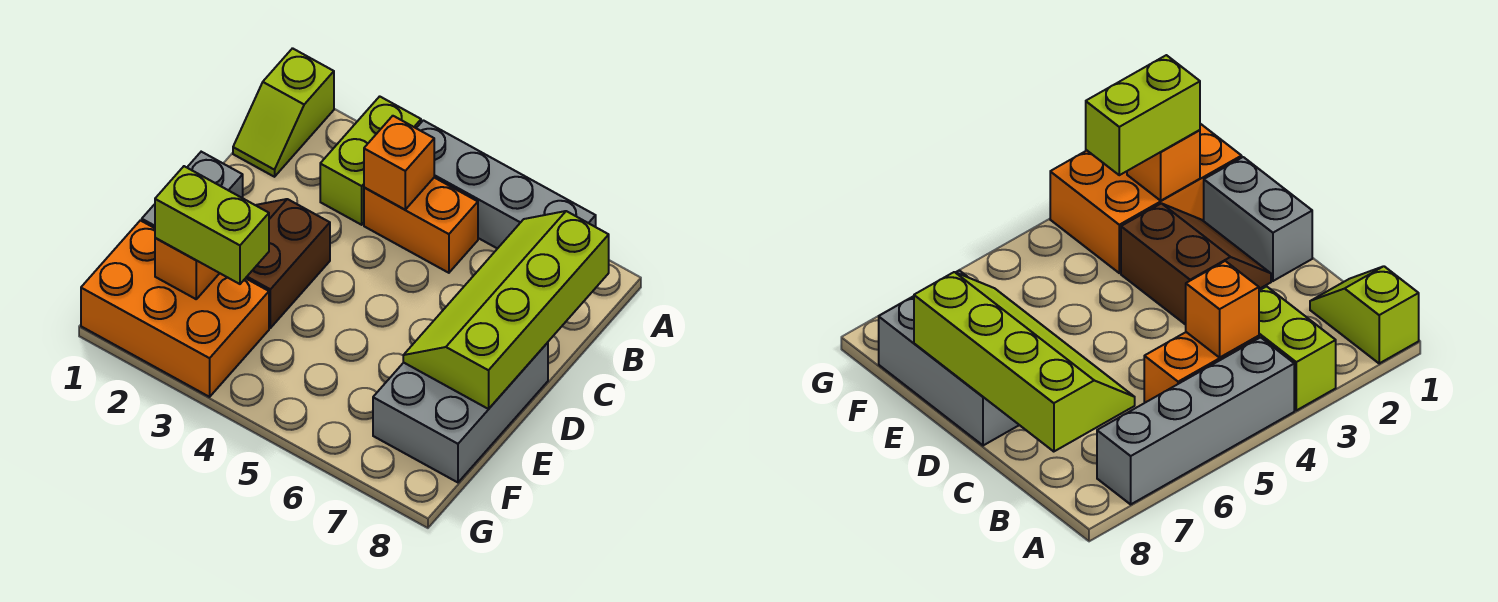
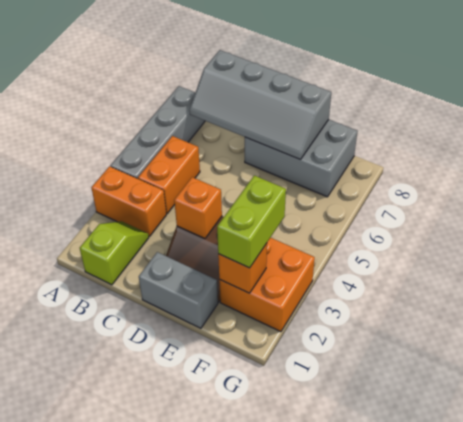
lime 1x2 slope [233,48,334,177] -> lime 1x2 slope turned to [80,221,149,285]
lime 1x2 brick [320,96,421,225] -> orange 1x2 brick [91,166,166,237]
orange 1x1 brick [364,116,434,210] -> orange 1x1 brick moved to [174,177,222,239]
lime 2x4 slope [403,211,609,409] -> grey 2x4 slope [189,50,331,159]
orange 2x3 brick [81,220,269,397] -> orange 2x2 brick [219,238,315,332]

